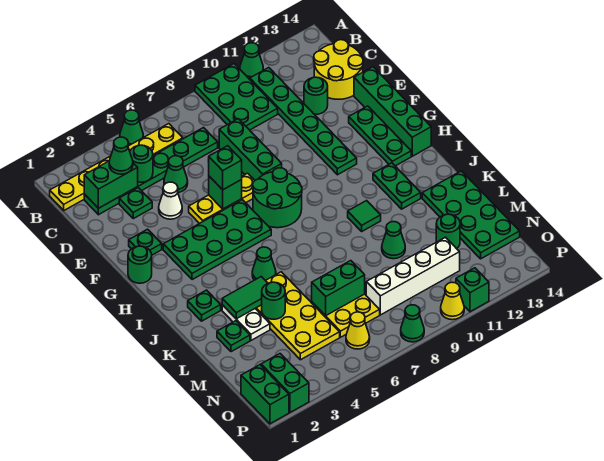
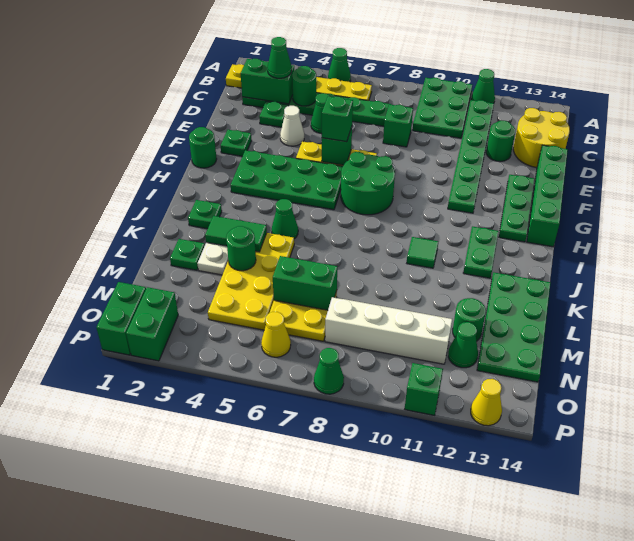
green 1x3 brick [219,119,282,180] -> green 1x1 brick [383,104,413,147]
green 1x1 cone [382,222,405,259] -> green 1x1 cone moved to [448,322,478,368]
yellow 1x1 cone [441,282,464,320] -> yellow 1x1 cone moved to [471,379,502,426]

